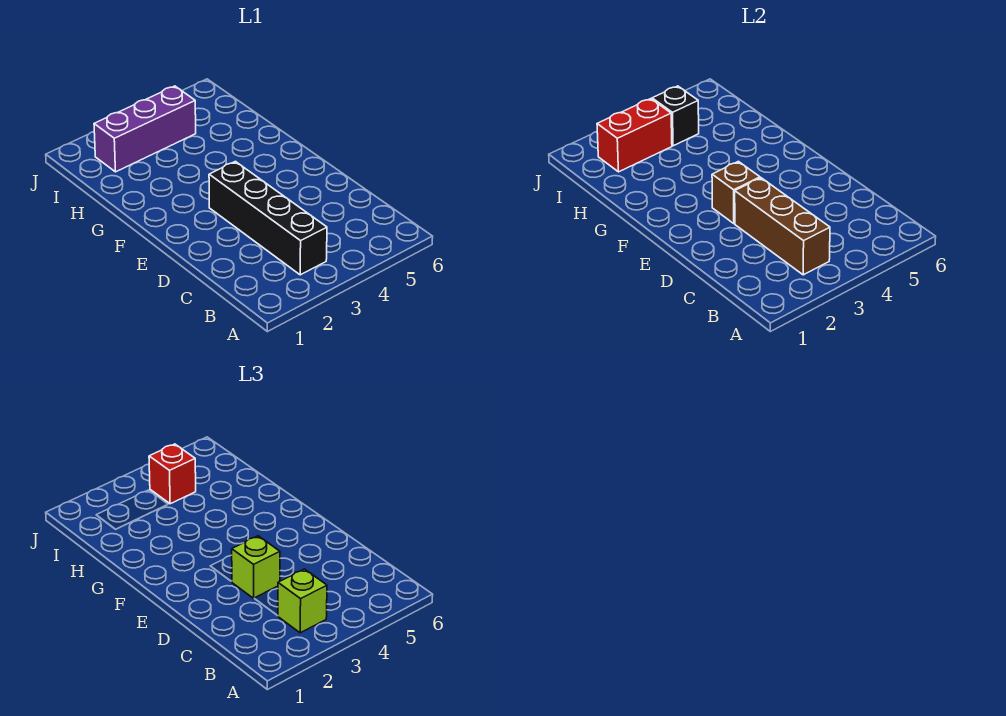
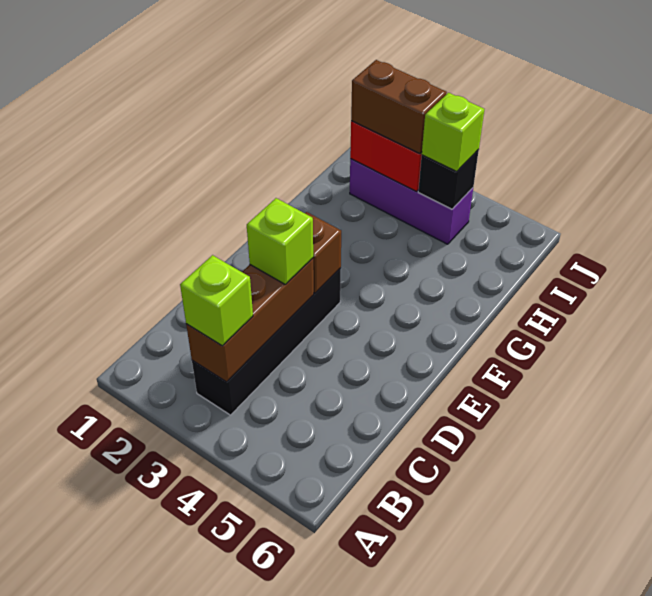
none -> brown 1x2 brick [351,60,447,154]
red 1x1 brick [149,444,196,504] -> lime 1x1 brick [422,93,484,172]

